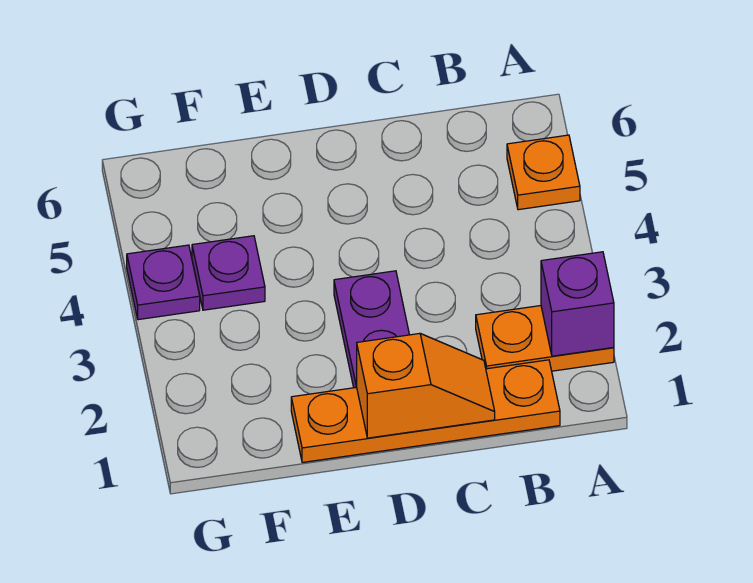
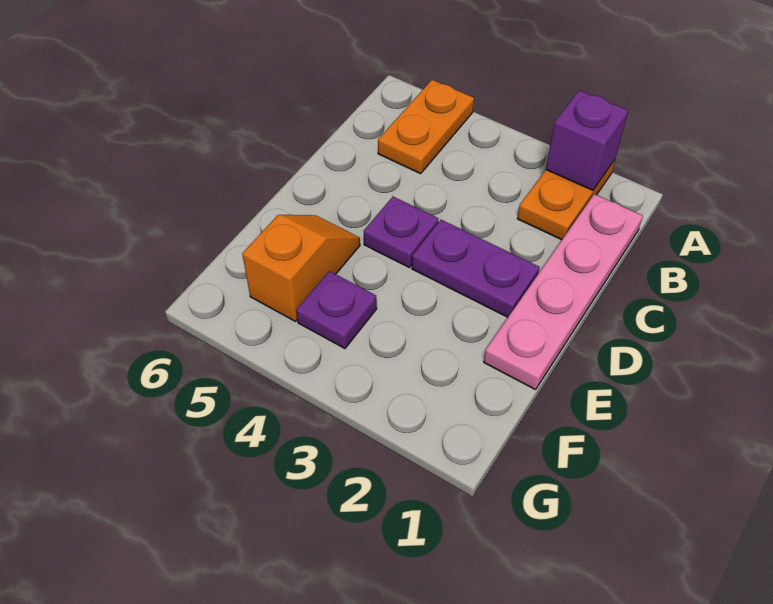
orange 1x1 plate [507,135,580,210] -> orange 1x2 plate [378,80,474,174]
orange 1x4 plate [291,360,560,462] -> pink 1x4 plate [484,194,643,390]
orange 1x2 slope [357,333,495,438] -> orange 1x2 slope moved to [242,215,360,321]
purple 1x1 plate [127,245,200,320] -> purple 1x1 plate moved to [364,197,438,267]

